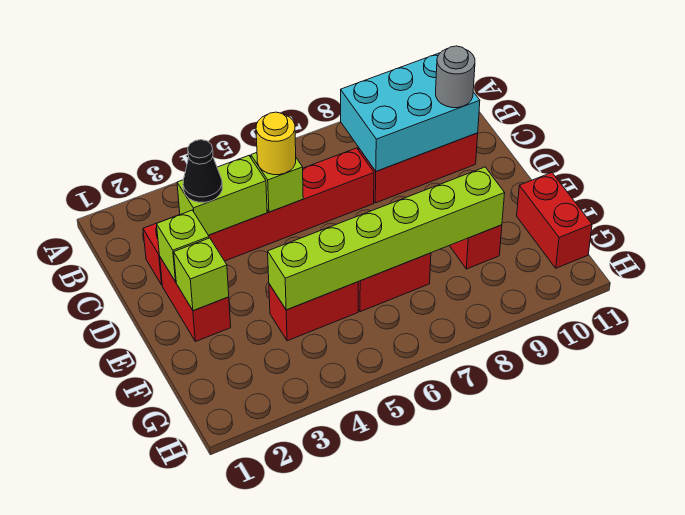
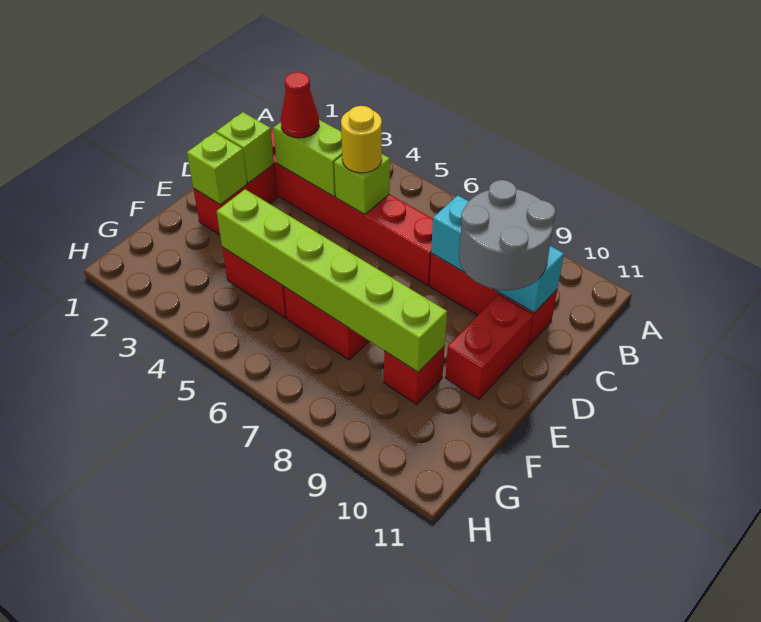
cyan 2x3 brick [341,53,480,171] -> cyan 1x3 brick [431,196,564,313]
black 1x1 cone [183,140,222,202] -> red 1x1 cone [281,72,319,138]
grey 1x1 round brick [436,46,475,108] -> grey 2x2 round brick [459,180,555,290]
red 1x2 brick [517,173,592,268] -> red 1x2 brick moved to [445,295,533,399]

